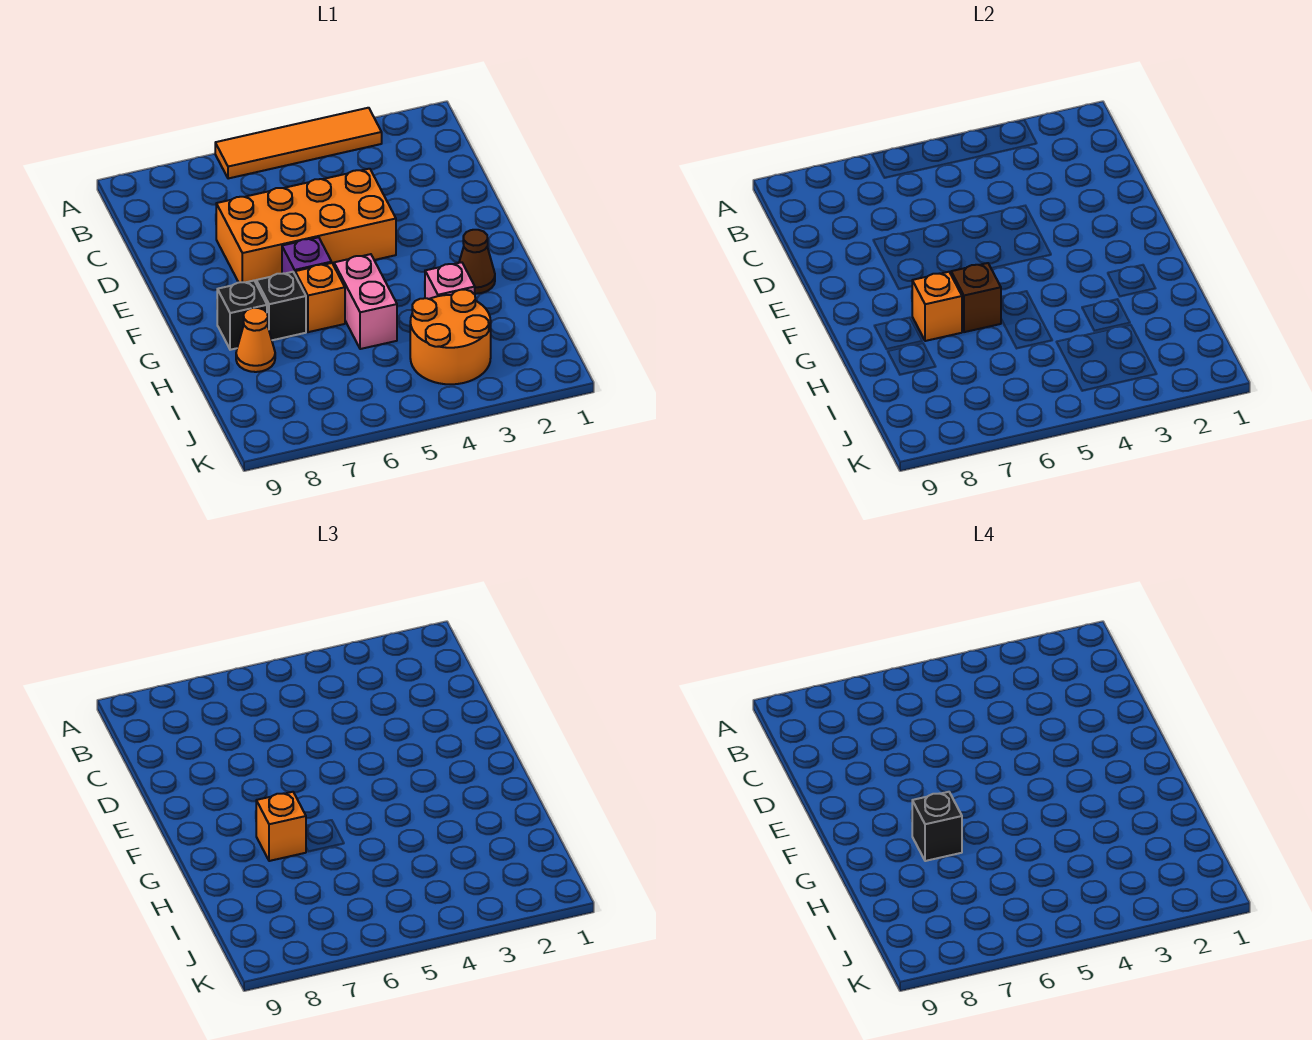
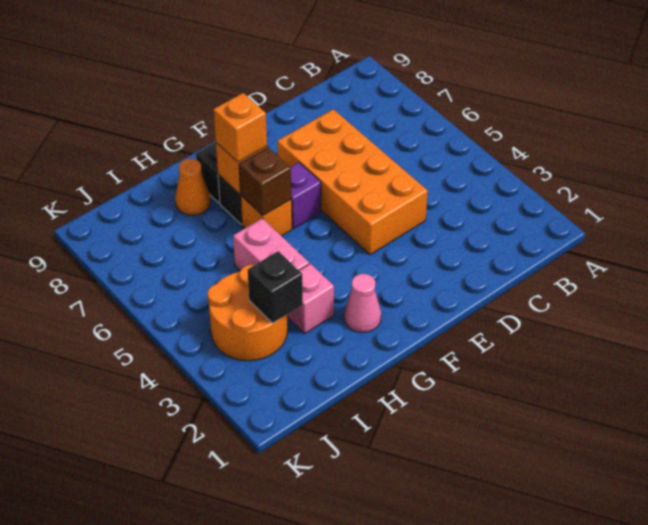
orange 1x4 tile [215,108,382,179] -> none
brown 1x1 cone [459,230,495,294] -> pink 1x1 cone [344,274,381,333]
pink 1x2 brick [334,254,397,349] -> pink 1x2 brick turned to [233,218,309,270]
black 1x1 brick [912,792,962,861] -> black 1x1 brick moved to [248,251,303,323]

